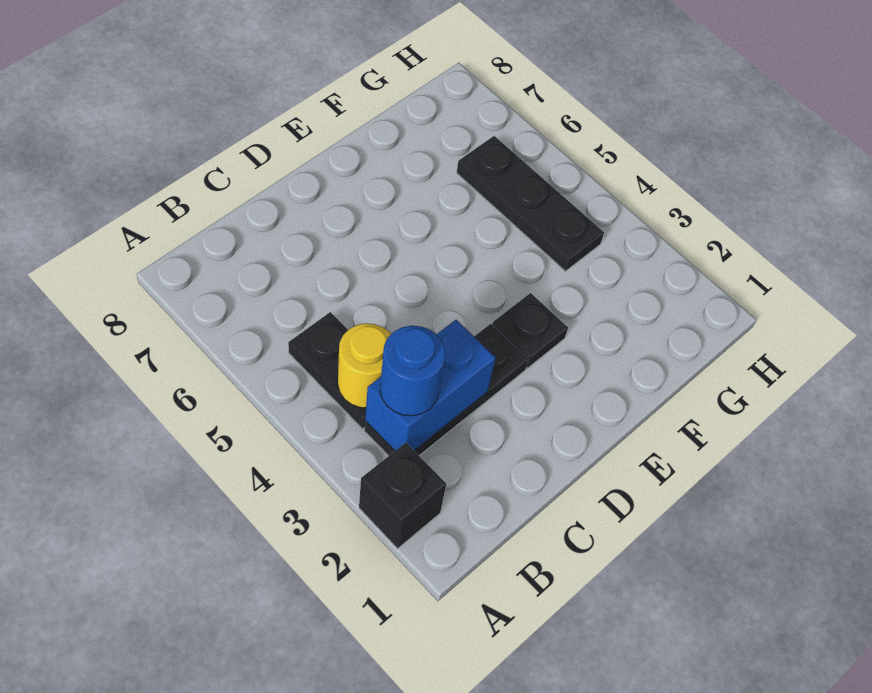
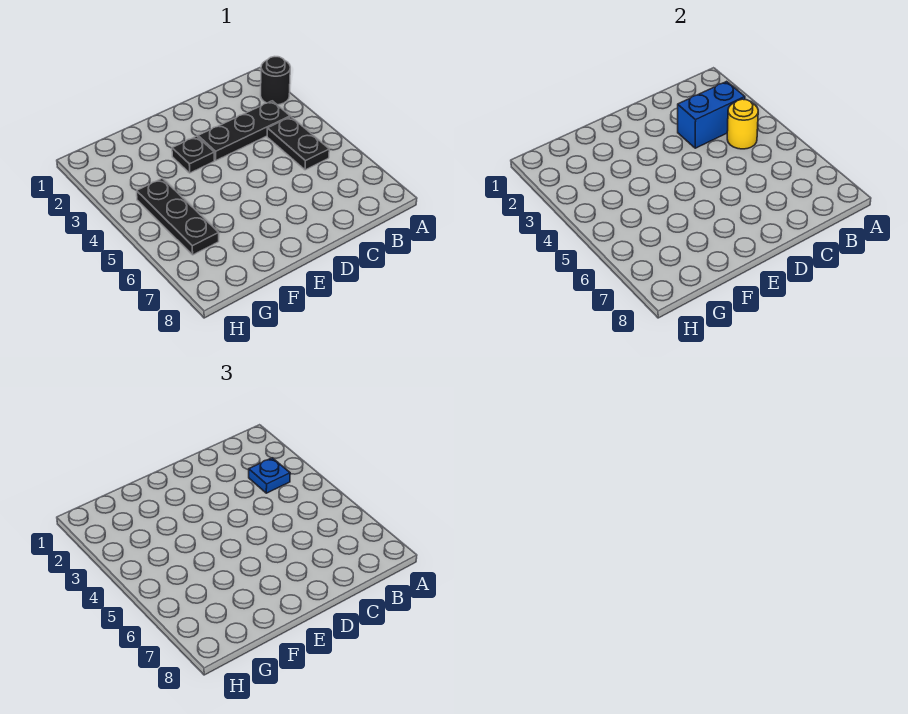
black 1x1 brick [359,443,446,549] -> black 1x1 round brick [261,57,290,105]
blue 1x1 round brick [380,326,445,416] -> blue 1x1 plate [249,458,290,493]

